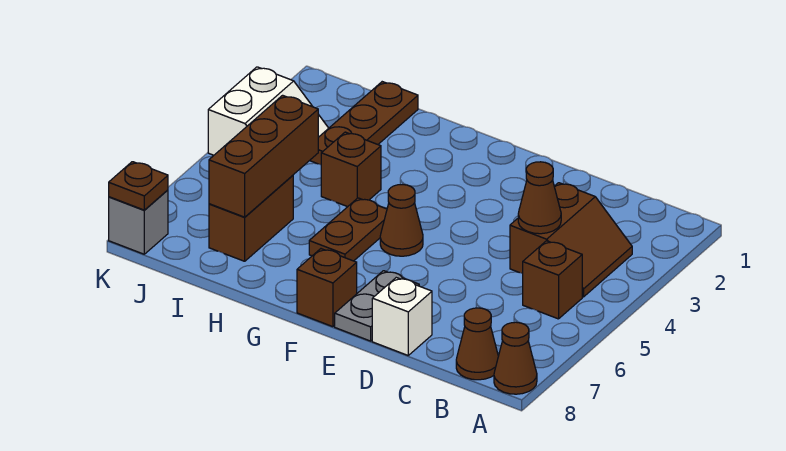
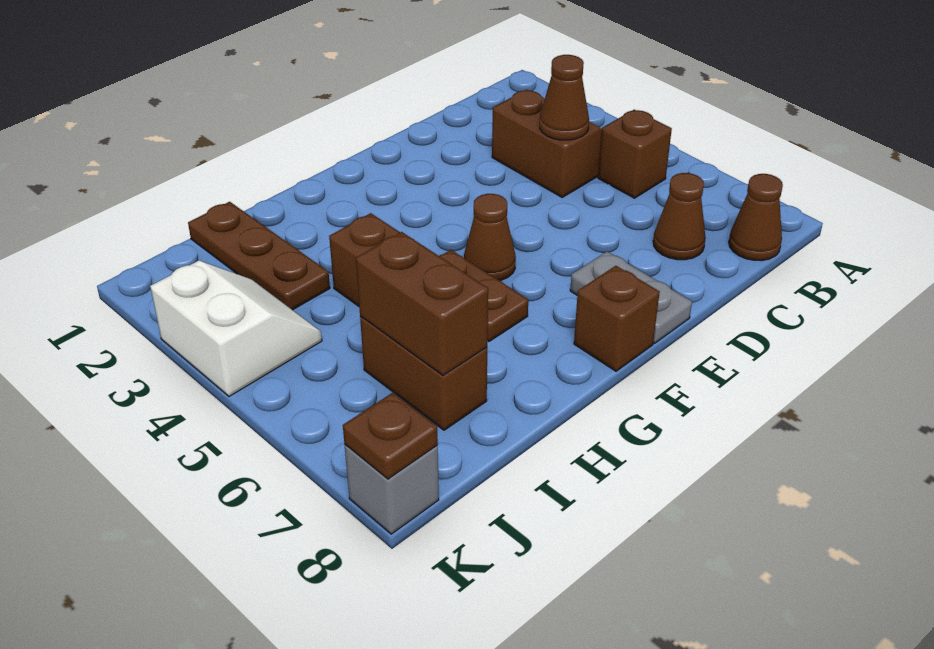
brown 1x1 cone [494,322,537,394] -> brown 1x1 cone moved to [653,173,706,260]
white 1x1 brick [372,278,432,355] -> none
brown 1x3 brick [209,95,318,217] -> brown 1x2 brick [356,232,488,375]

